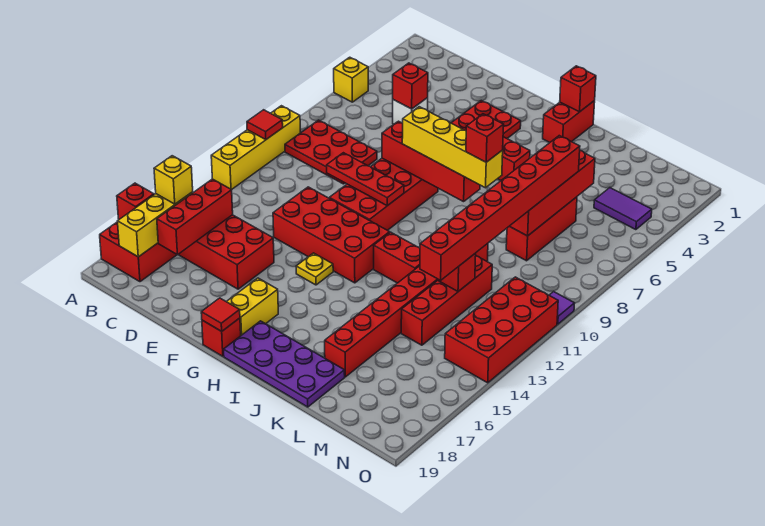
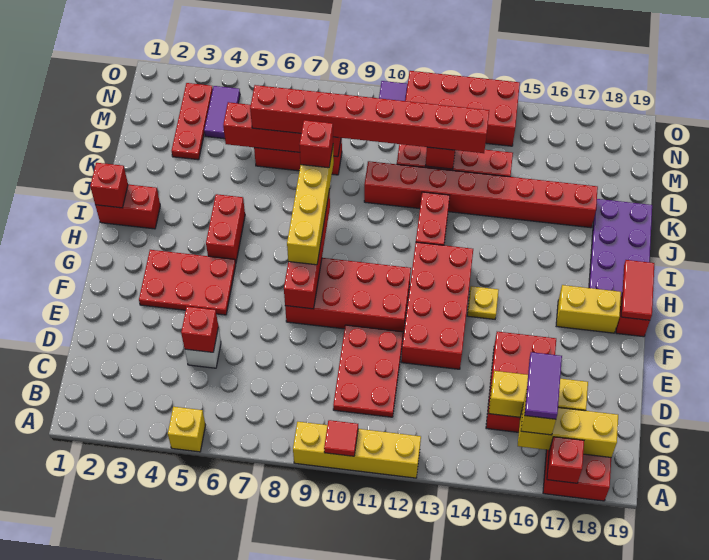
red 2x3 plate [285,120,377,184] -> red 2x3 plate moved to [333,325,403,417]
none -> purple 1x2 tile [525,352,562,419]
red 1x3 brick [157,179,233,255] -> yellow 1x3 brick [489,371,588,417]
red 1x3 plate [327,153,404,206] -> red 1x3 plate moved to [171,83,213,160]
red 1x1 tile [201,298,240,331] -> red 1x2 tile [621,260,654,320]

